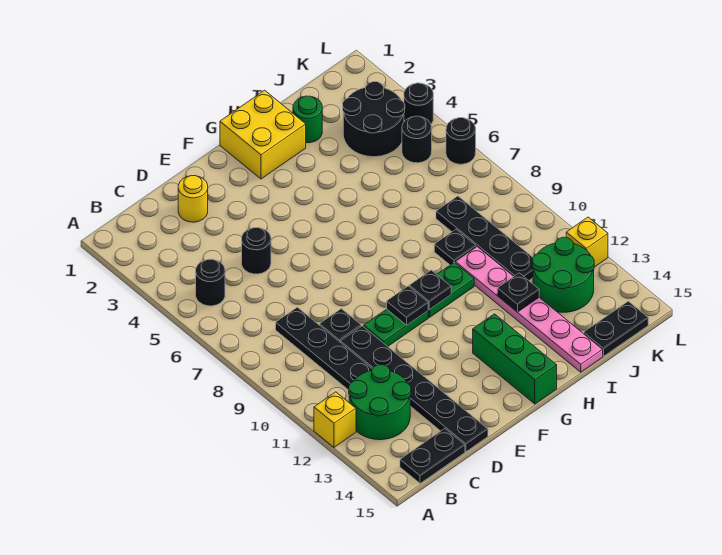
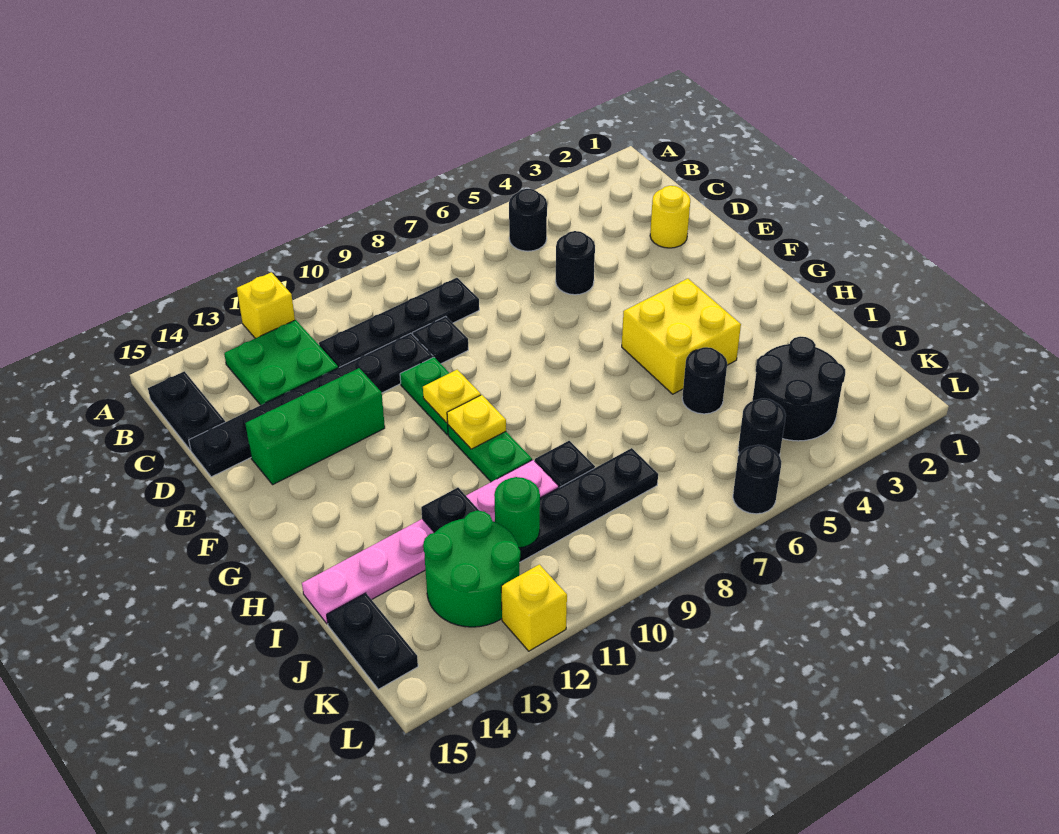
green 2x2 round brick [349,365,411,440] -> green 2x2 plate [224,320,338,405]
black 1x1 plate [387,286,428,325] -> yellow 1x1 plate [423,370,481,423]
yellow 2x2 brick [220,90,306,179] -> yellow 2x2 brick moved to [622,279,741,394]
black 1x1 plate [409,270,451,310] -> yellow 1x1 plate [447,395,506,449]
green 1x3 brick [473,314,557,404] -> green 1x3 brick moved to [245,368,385,484]
green 1x1 round brick [293,96,322,143] -> green 1x1 round brick moved to [494,477,540,548]
black 1x1 round brick [404,83,433,124] -> black 1x1 round brick moved to [682,347,727,414]

